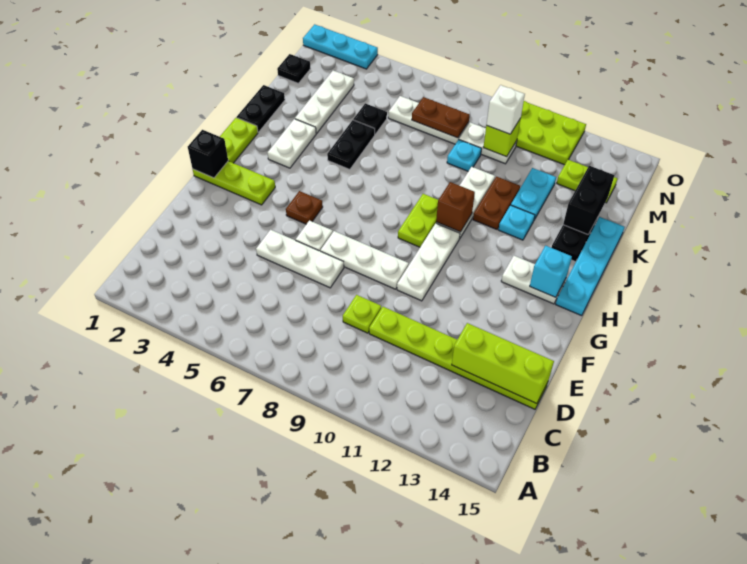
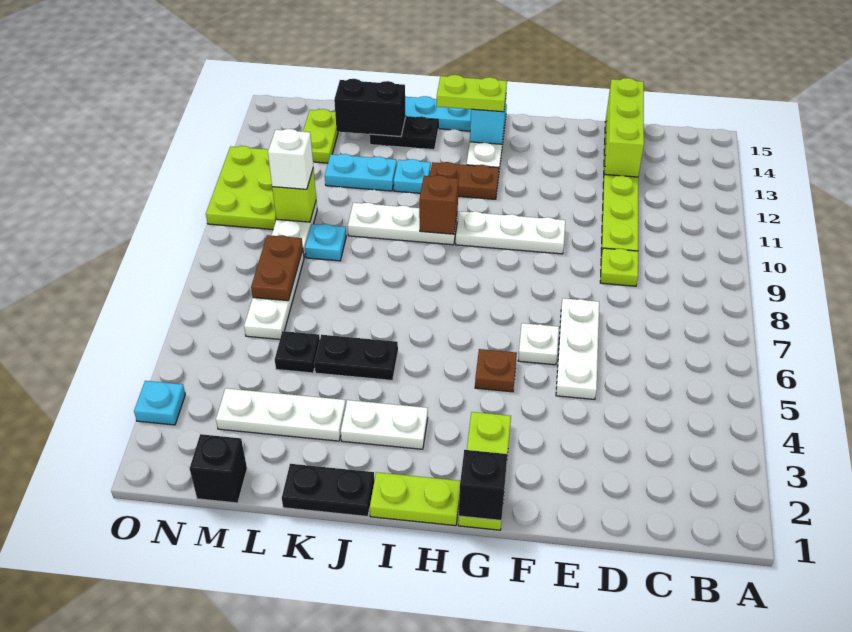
white 1x3 plate [320,231,409,289] -> none
lime 1x2 plate [398,194,438,247] -> lime 1x2 plate moved to [437,75,507,112]
brown 1x2 plate [473,177,520,229] -> brown 1x2 plate moved to [430,162,499,199]
black 1x1 plate [277,54,311,83] -> black 1x1 brick [190,434,247,503]
cyan 1x3 plate [303,24,378,69] -> cyan 1x1 plate [134,381,185,425]

